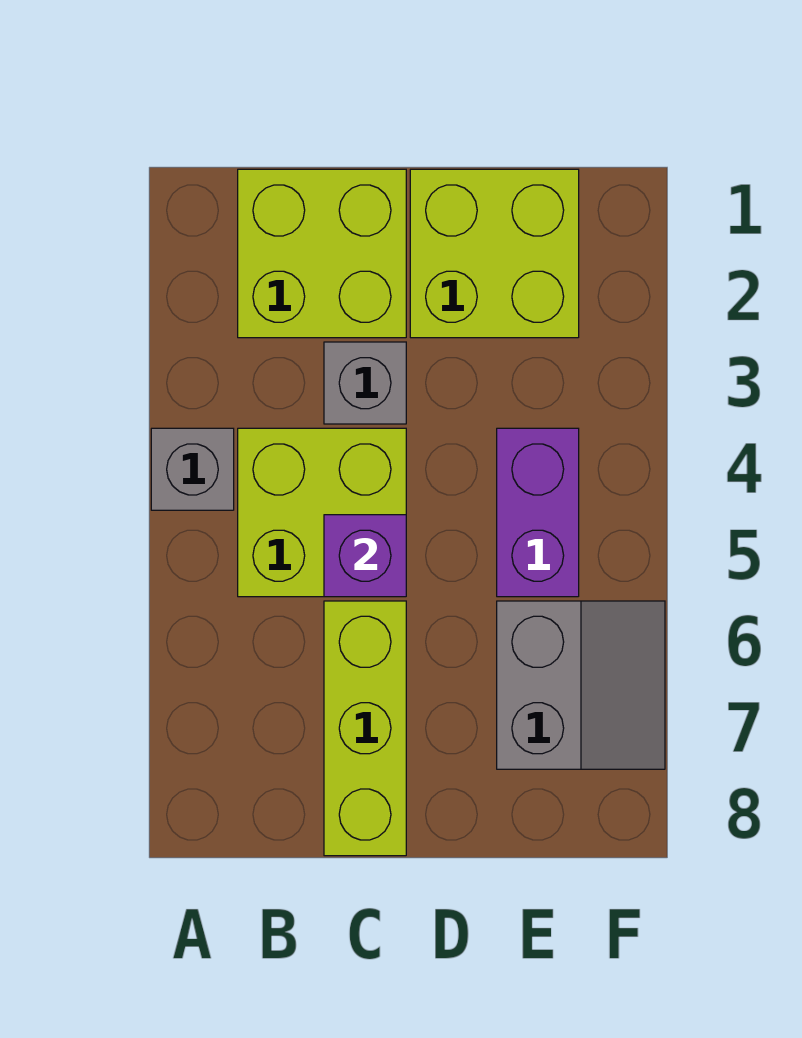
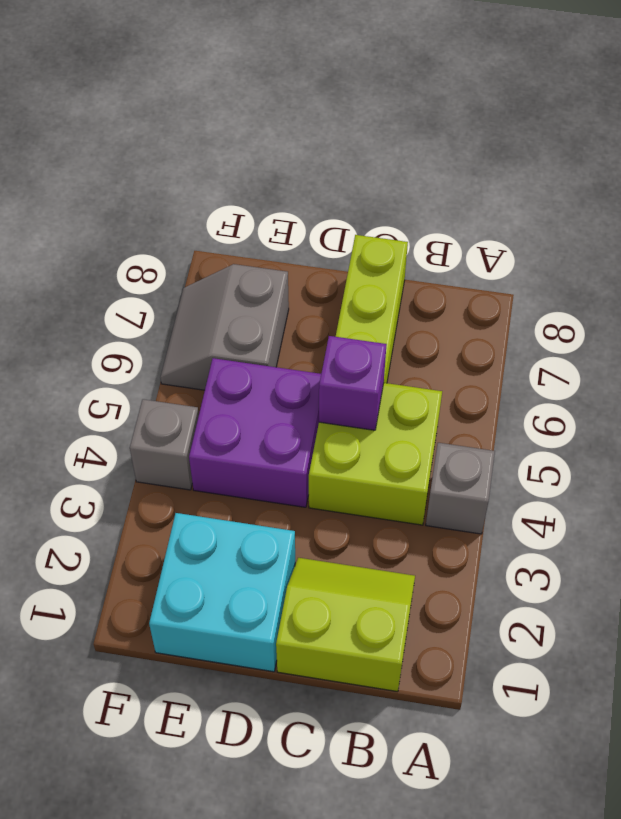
lime 2x2 brick [238,169,406,338] -> lime 2x2 slope [276,558,415,692]
grey 1x1 brick [324,342,406,424] -> grey 1x1 brick moved to [130,399,199,490]
lime 2x2 brick [410,169,579,338] -> cyan 2x2 brick [149,513,295,672]
purple 1x2 brick [497,428,579,597] -> purple 2x2 brick [189,358,321,507]

